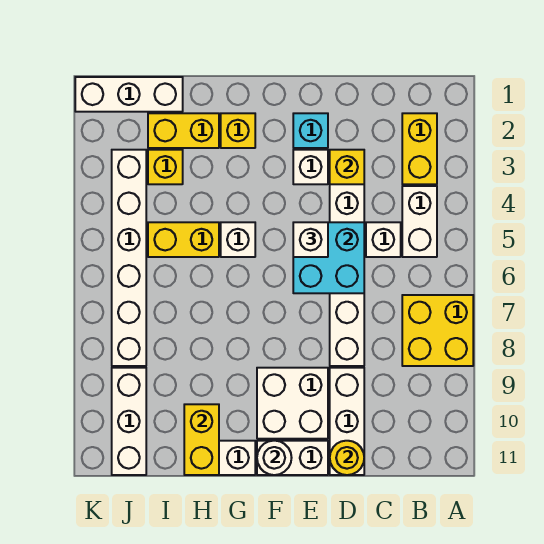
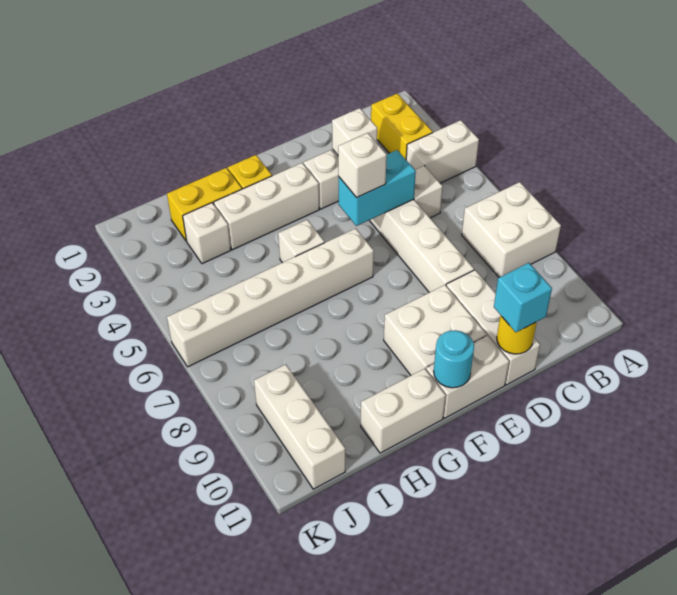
yellow 2x2 brick [402,295,473,366] -> white 2x2 brick [462,182,561,278]
white 1x2 brick [402,186,437,257] -> white 1x2 brick turned to [406,120,479,183]
yellow 1x1 brick [330,150,364,184] -> white 1x1 brick [332,108,377,155]
cyan 2x2 brick [293,222,364,293] -> cyan 1x2 brick [339,150,416,226]
cyan 1x1 brick [293,113,328,148] -> cyan 1x1 brick moved to [494,263,552,332]
white 1x1 round brick [257,441,292,475] -> cyan 1x1 round brick [434,330,474,388]
yellow 1x2 brick [148,222,219,257] -> none
yellow 1x2 brick [184,404,219,475] -> none
white 1x3 brick [75,77,183,112] -> white 1x3 brick moved to [214,163,319,250]
yellow 1x1 brick [148,150,183,184] -> white 1x1 brick [183,203,231,264]
white 1x6 brick [112,150,146,366] -> white 1x6 brick turned to [167,228,374,367]

